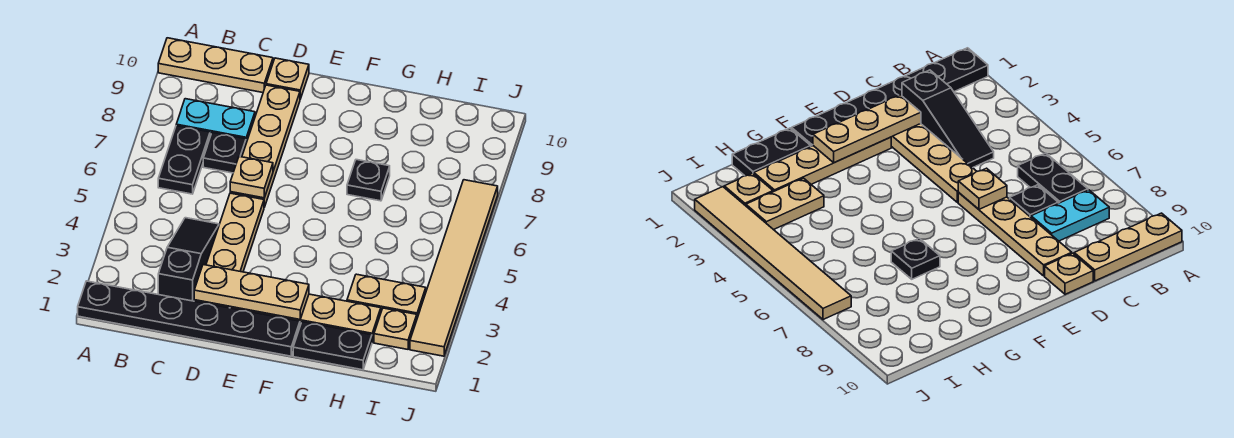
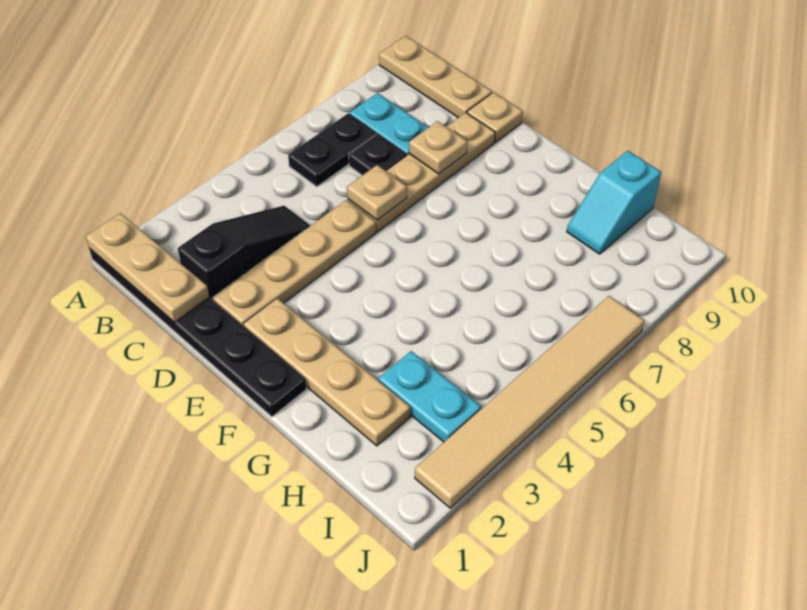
tan 1x3 plate [194,265,309,320] -> tan 1x3 plate moved to [86,213,209,322]
black 1x2 plate [293,322,372,370] -> none
black 1x1 plate [347,160,390,201] -> none
tan 1x2 plate [347,274,426,318] -> cyan 1x2 plate [378,351,481,442]
none -> cyan 1x2 slope [567,151,661,254]
tan 1x1 plate [374,308,417,349] -> tan 1x1 plate moved to [409,121,467,174]

